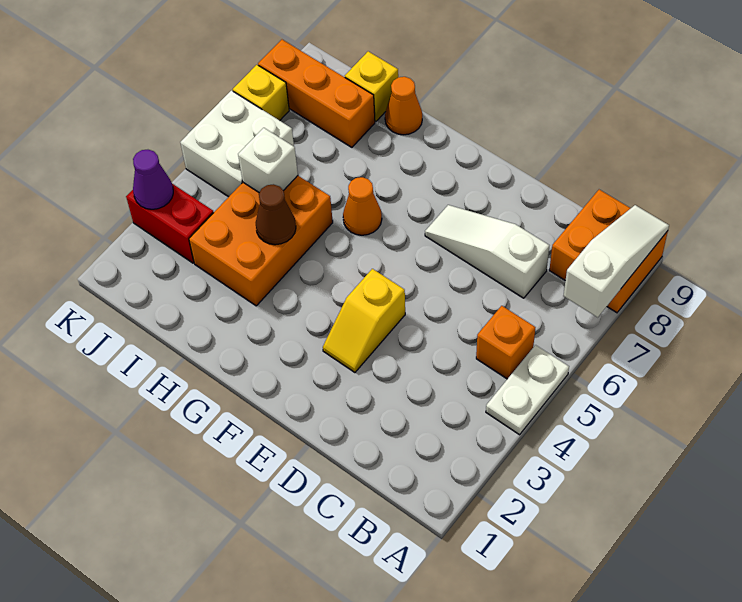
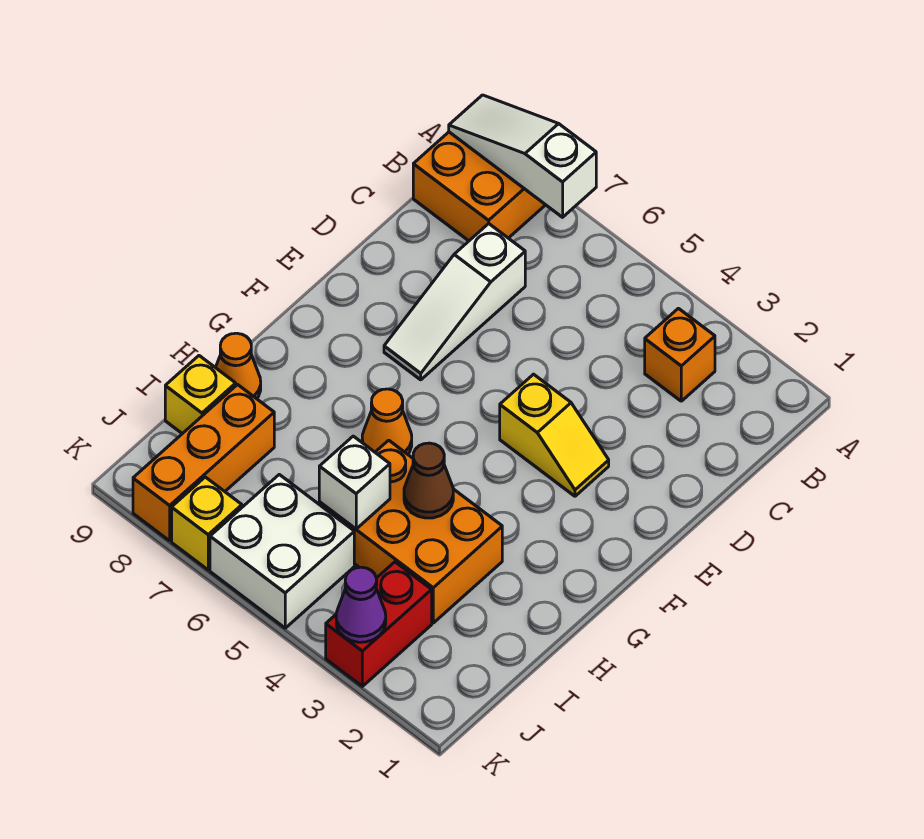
white 1x2 plate [486,345,569,435] -> none
orange 1x1 brick [476,306,535,379] -> orange 1x1 brick moved to [645,308,715,401]

